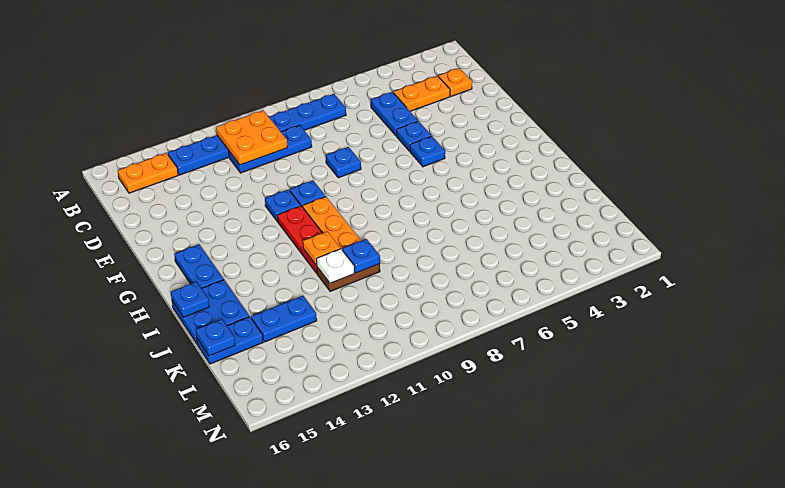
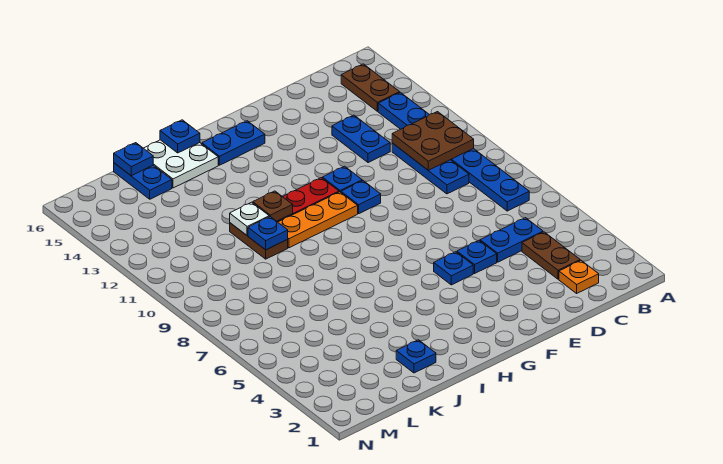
orange 2x2 plate [216,110,287,165] -> brown 2x2 plate [392,112,474,170]
orange 1x2 plate [118,153,178,193] -> brown 1x2 plate [341,64,400,111]
orange 1x2 plate [394,76,450,111] -> brown 1x2 plate [522,232,580,279]
blue 1x1 plate [326,147,361,178] -> blue 1x1 plate moved to [396,340,436,373]
orange 1x1 plate [303,232,340,265] -> brown 1x1 plate [253,191,293,221]
blue 2x2 plate [172,280,249,344] -> white 2x2 plate [144,140,218,188]
blue 1x2 plate [251,296,317,342] -> blue 1x2 plate moved to [332,115,390,163]

